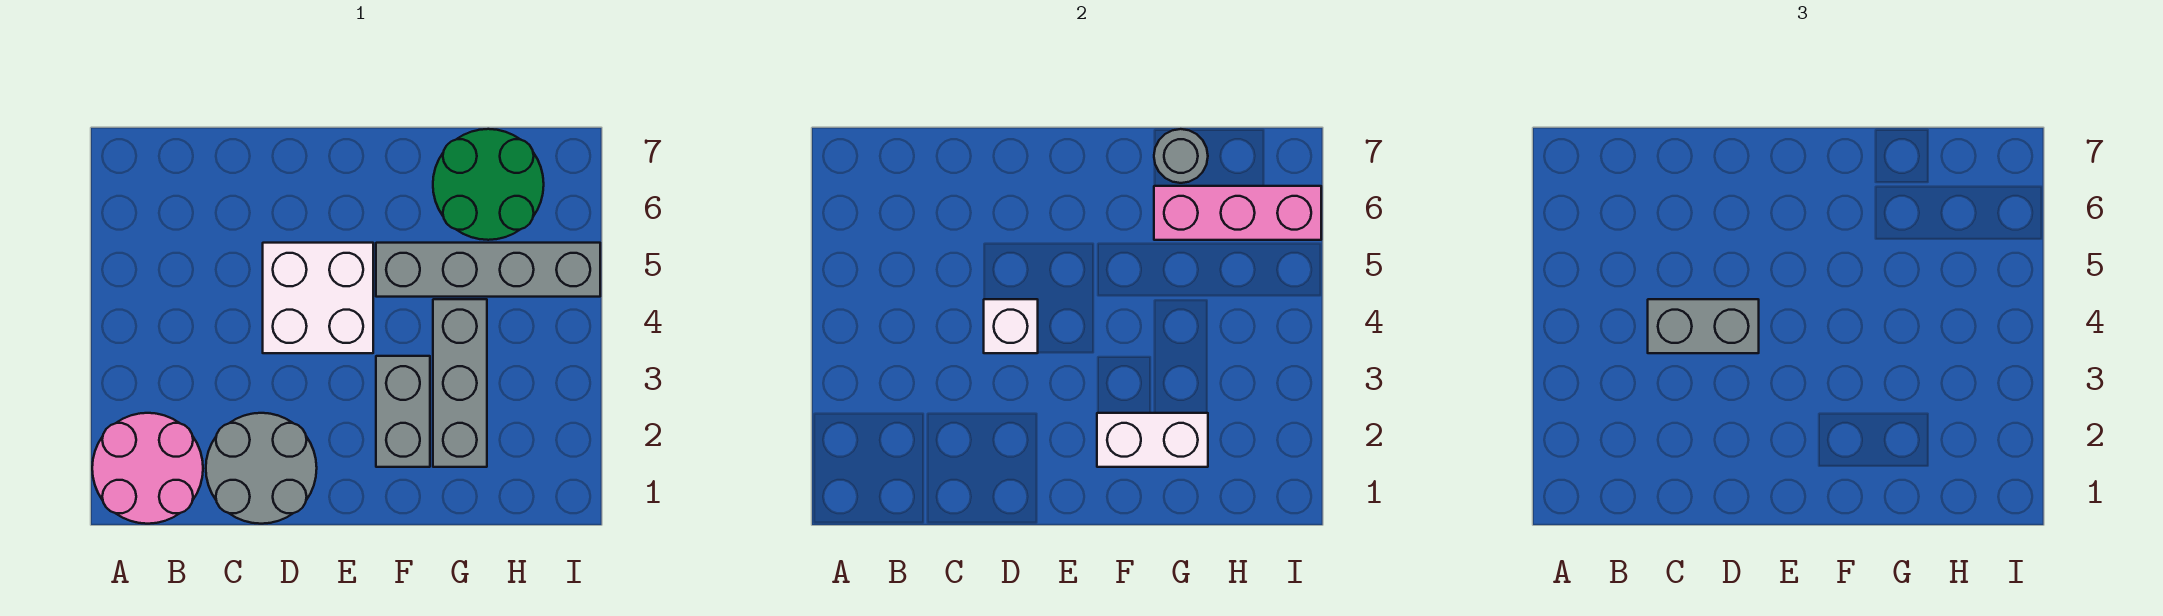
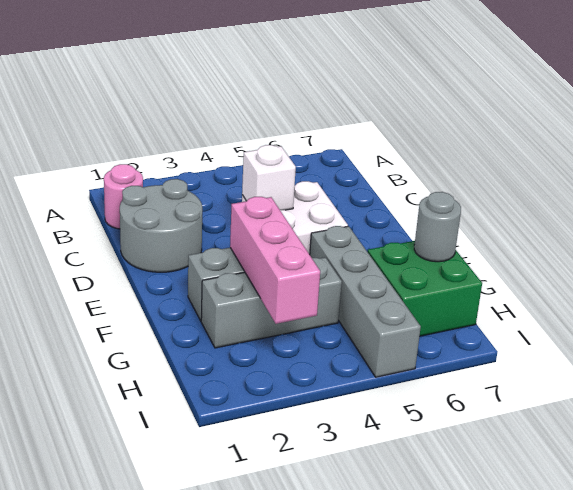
pink 2x2 round brick [92,413,203,524] -> pink 1x1 round brick [104,164,143,229]
grey 1x2 brick [1648,299,1759,353] -> none
white 1x2 brick [1097,413,1208,467] -> none
green 2x2 round brick [433,129,544,240] -> green 2x2 brick [368,241,482,336]
pink 1x3 brick [1154,186,1321,240] -> pink 1x3 brick moved to [230,197,320,324]

